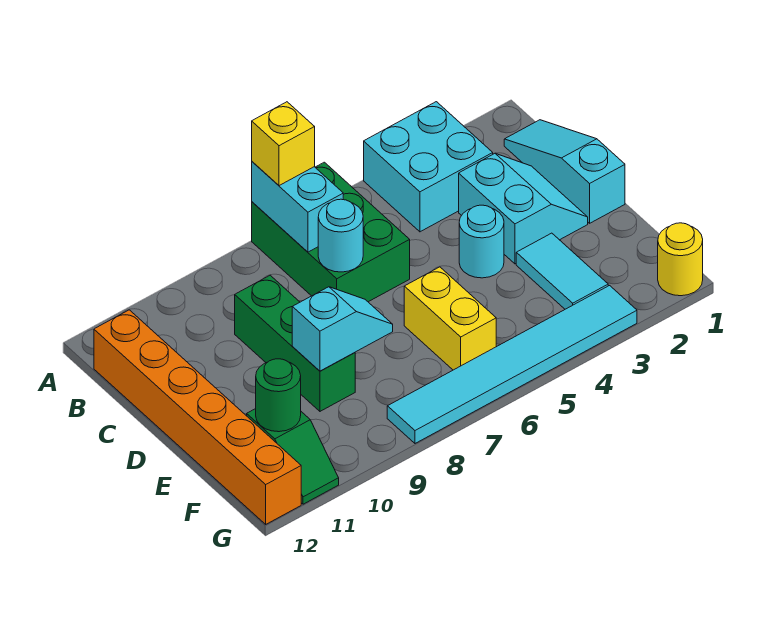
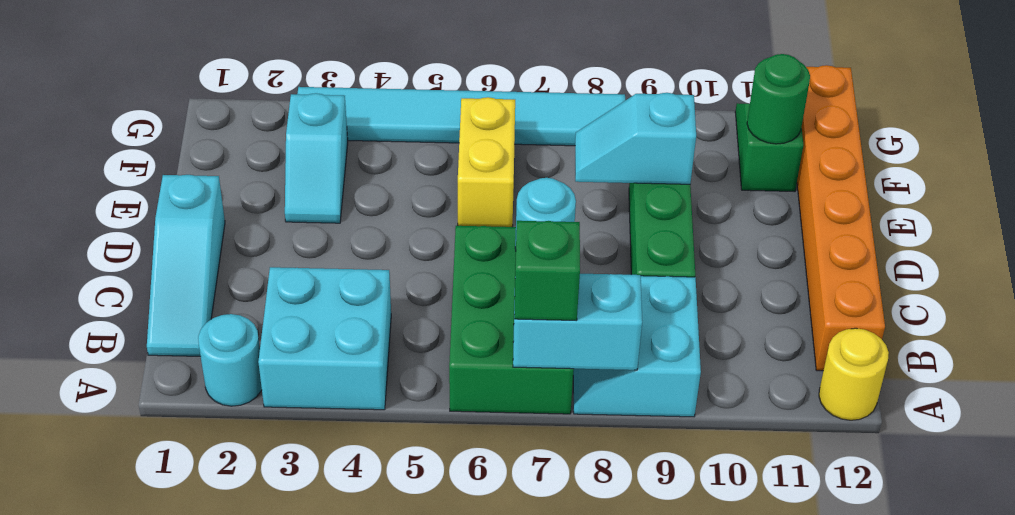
cyan 1x2 brick [252,162,343,252] -> cyan 1x2 brick turned to [513,274,642,370]
yellow 1x1 brick [252,102,315,186] -> green 1x1 brick [514,221,580,320]
cyan 2x2 slope [459,153,588,264] -> cyan 2x2 slope moved to [573,276,701,417]
cyan 1x1 round brick [459,205,504,278] -> cyan 1x1 round brick moved to [198,314,262,406]
cyan 1x2 tile [516,233,608,309] -> cyan 1x2 slope [285,93,348,223]
yellow 1x1 round brick [658,223,703,296] -> yellow 1x1 round brick moved to [819,328,889,420]

